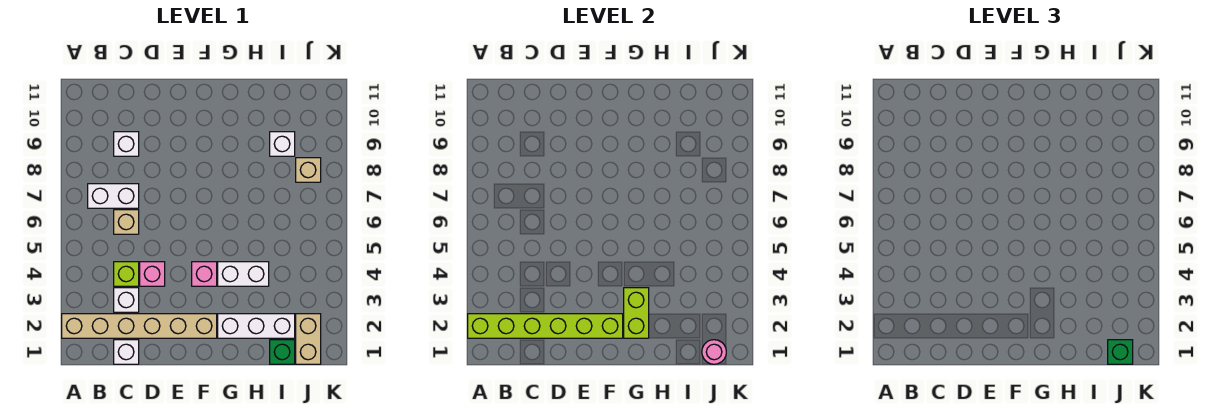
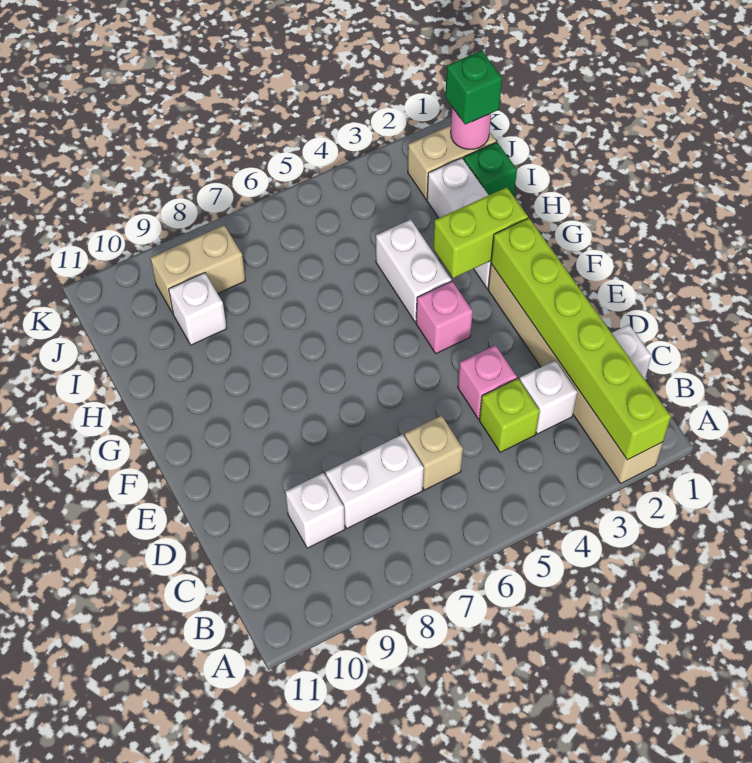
white 1x2 brick [88,184,139,208] -> white 1x2 brick turned to [326,434,424,528]
tan 1x1 brick [296,158,321,182] -> tan 1x2 brick [151,225,245,313]

